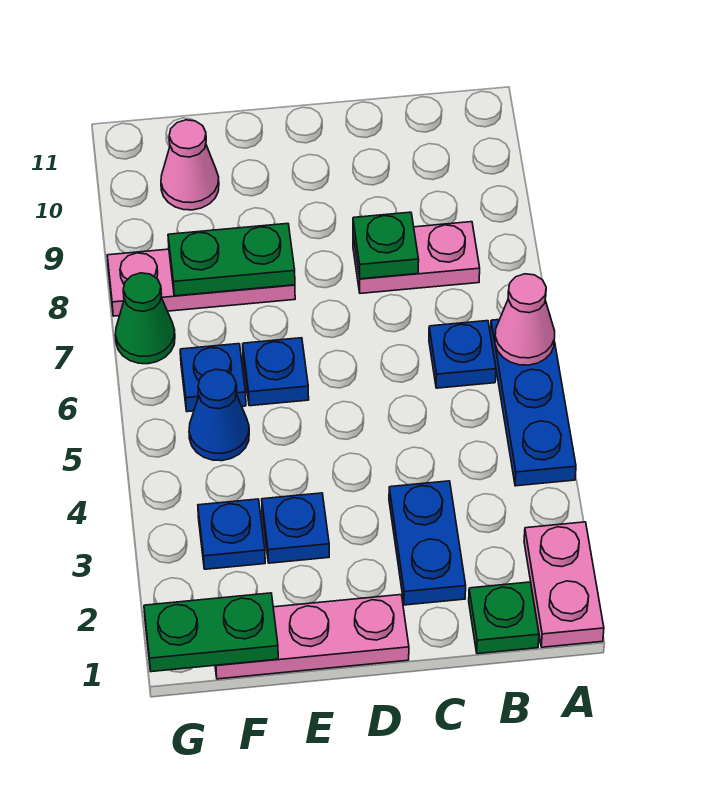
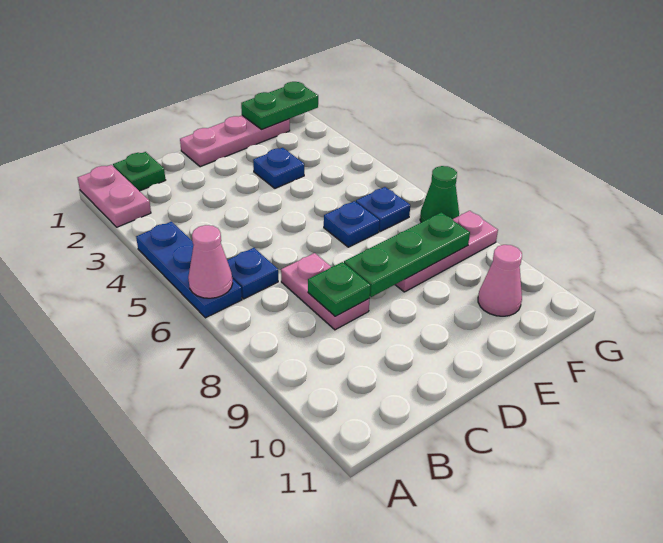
pink 1x2 plate [353,222,480,293] -> pink 1x2 plate turned to [281,253,369,330]
blue 1x2 plate [389,481,466,605] -> none
green 1x2 plate [168,223,295,296] -> green 1x3 plate [344,212,470,297]
blue 1x1 plate [198,499,265,569] -> none
blue 1x1 cone [189,369,249,461] -> none

